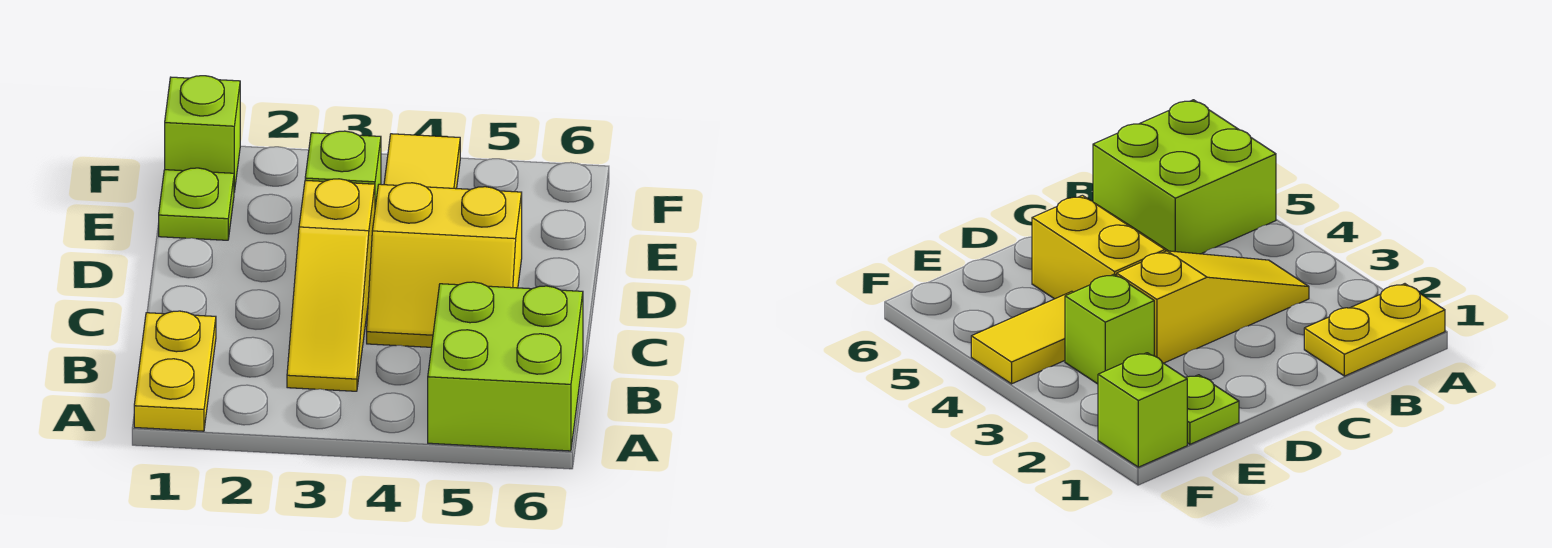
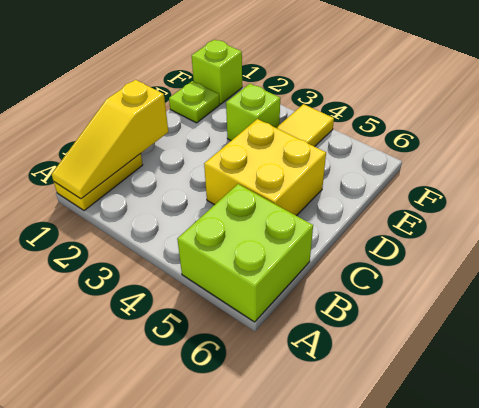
yellow 1x3 slope [287,179,375,391] -> yellow 1x3 slope moved to [52,80,168,199]
yellow 2x2 slope [367,183,522,347] -> yellow 2x2 brick [204,119,326,216]

